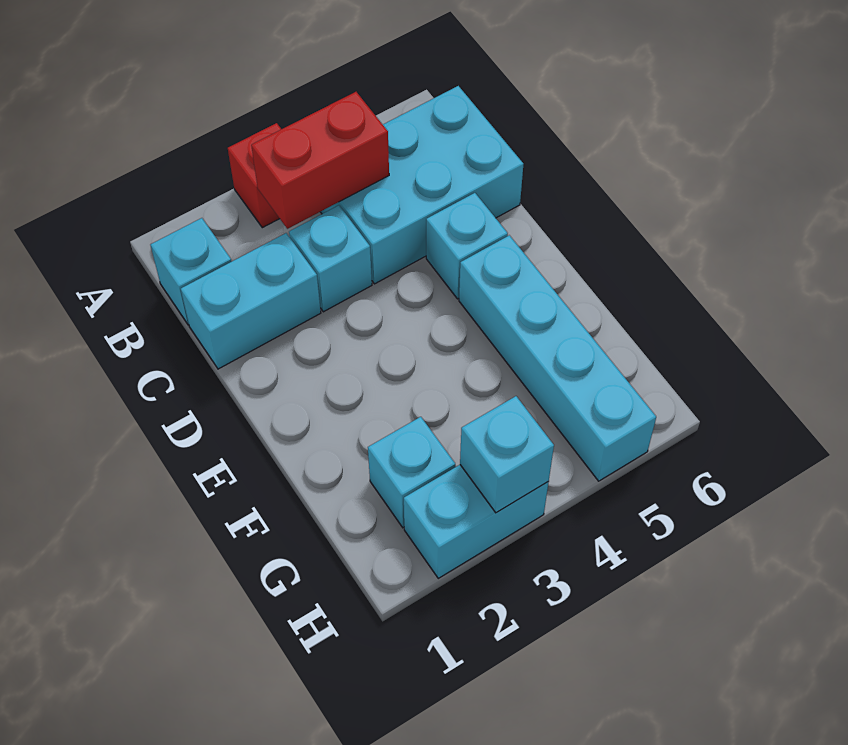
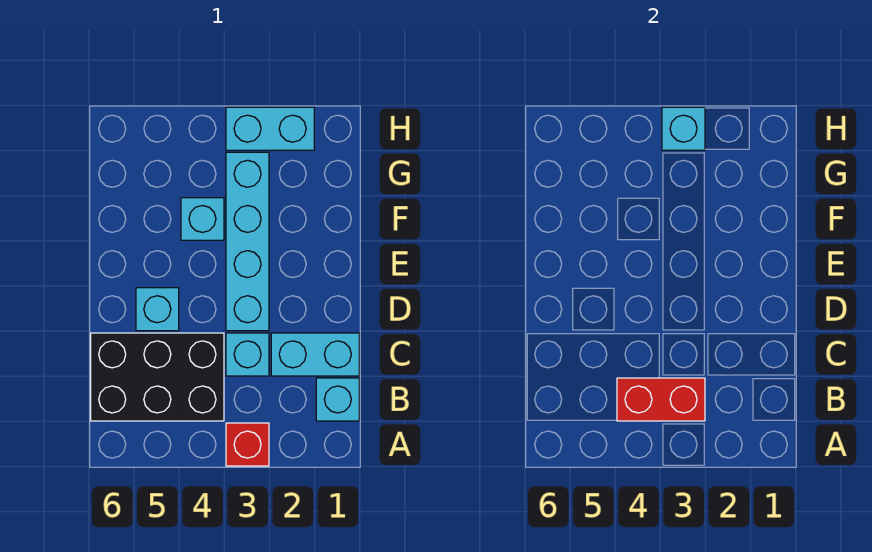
cyan 2x3 brick [321,86,523,284] -> black 2x3 brick [91,333,224,421]
cyan 1x4 brick [459,235,656,481] -> cyan 1x4 brick moved to [226,152,269,331]
cyan 1x1 brick [368,417,455,528] -> cyan 1x1 brick moved to [181,198,224,240]

